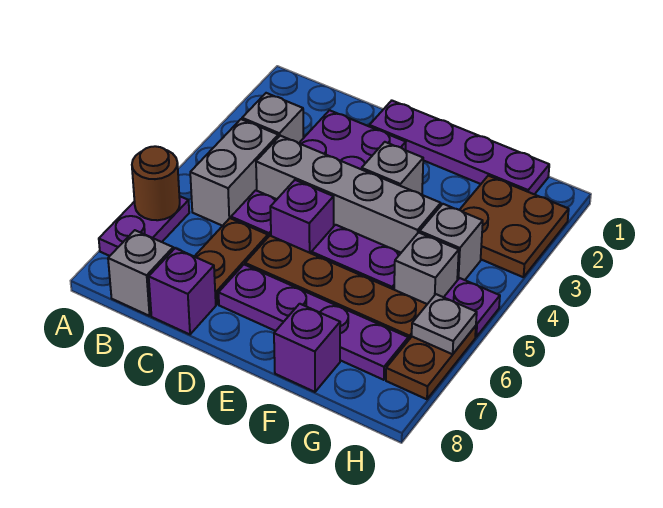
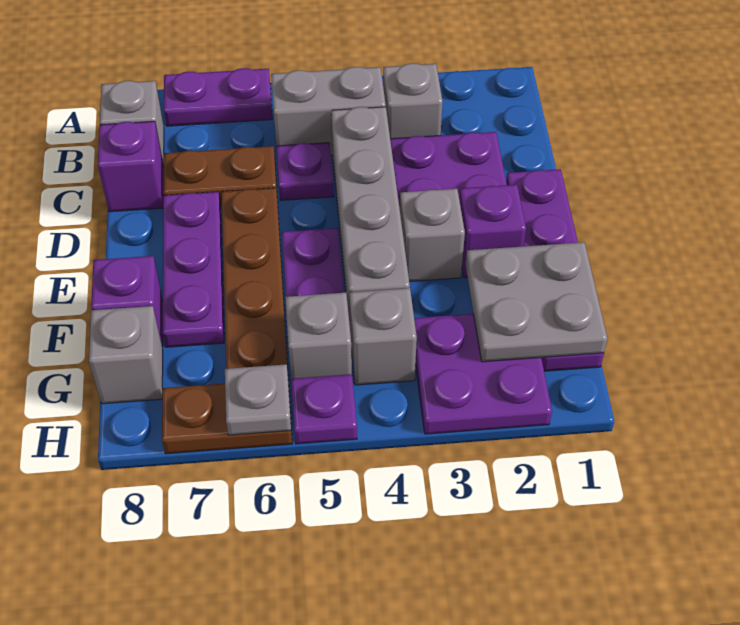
brown 1x1 round brick [132,146,180,220] -> none
purple 1x1 brick [270,180,334,254] -> purple 1x1 brick moved to [459,185,526,278]
purple 1x4 plate [219,265,408,380] -> purple 1x3 plate [163,192,224,347]
none -> grey 2x2 plate [465,242,608,362]
brown 2x2 plate [460,176,569,277] -> purple 2x2 plate [414,314,552,434]
none -> grey 1x1 brick [89,306,163,404]

